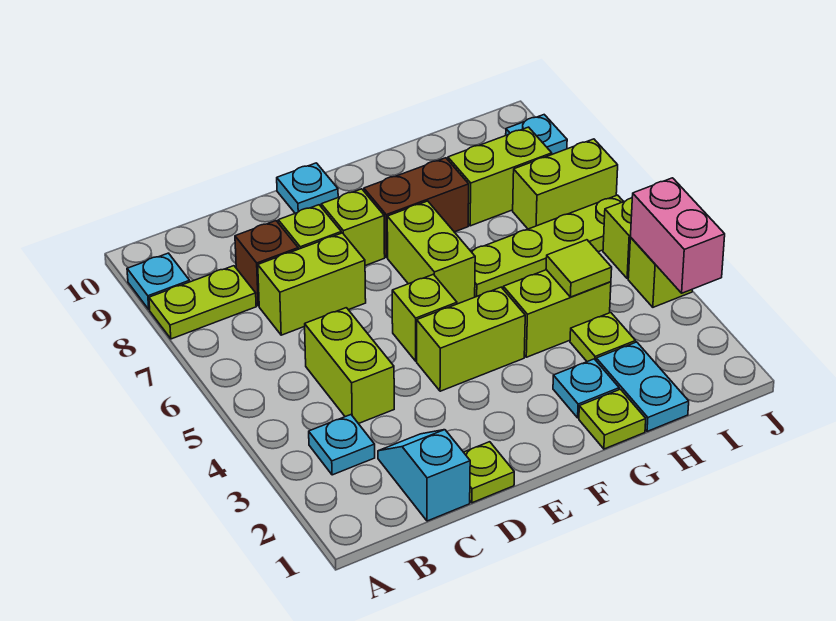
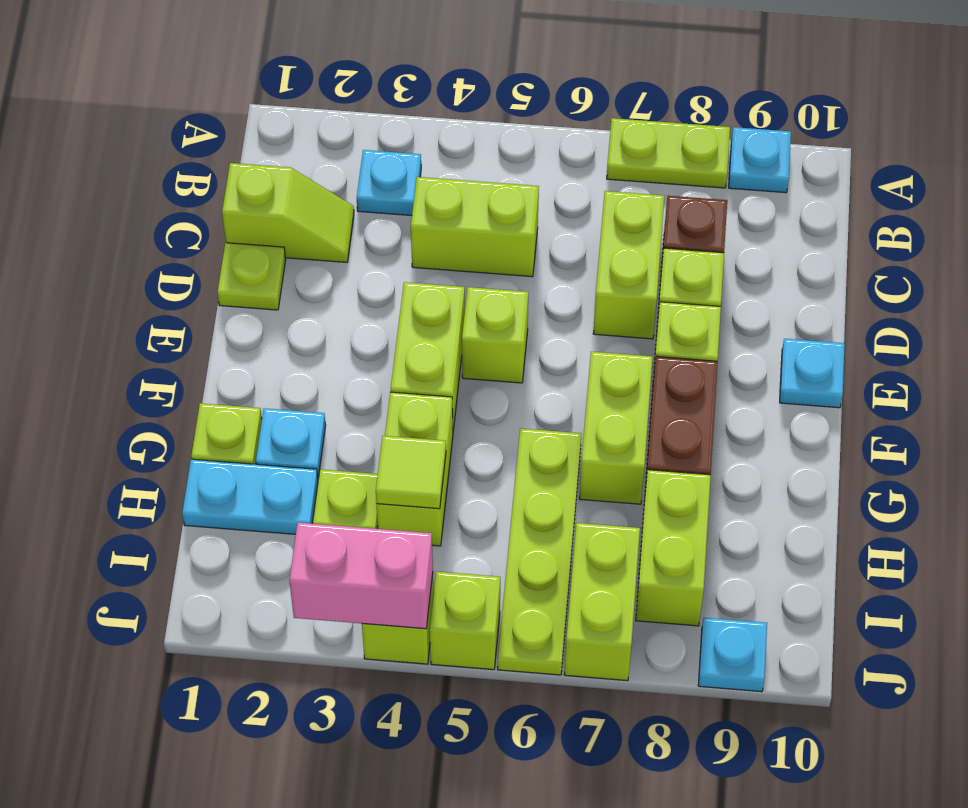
lime 1x2 plate [149,266,256,339] -> lime 1x2 plate turned to [607,118,730,188]
cyan 1x2 slope [378,430,470,521] -> lime 1x2 slope [222,163,354,262]
lime 1x2 brick [387,201,475,304] -> lime 1x2 brick turned to [579,352,653,504]

